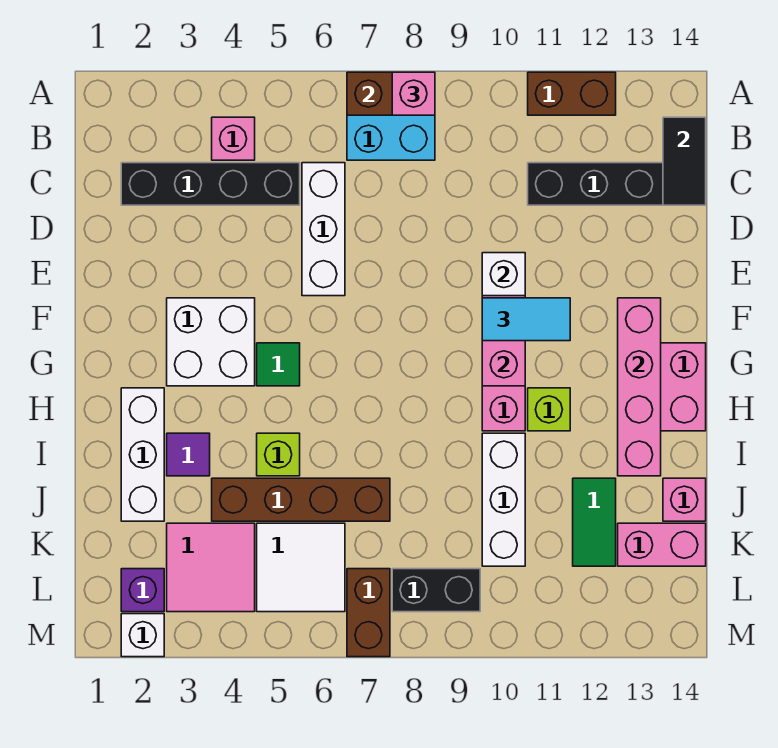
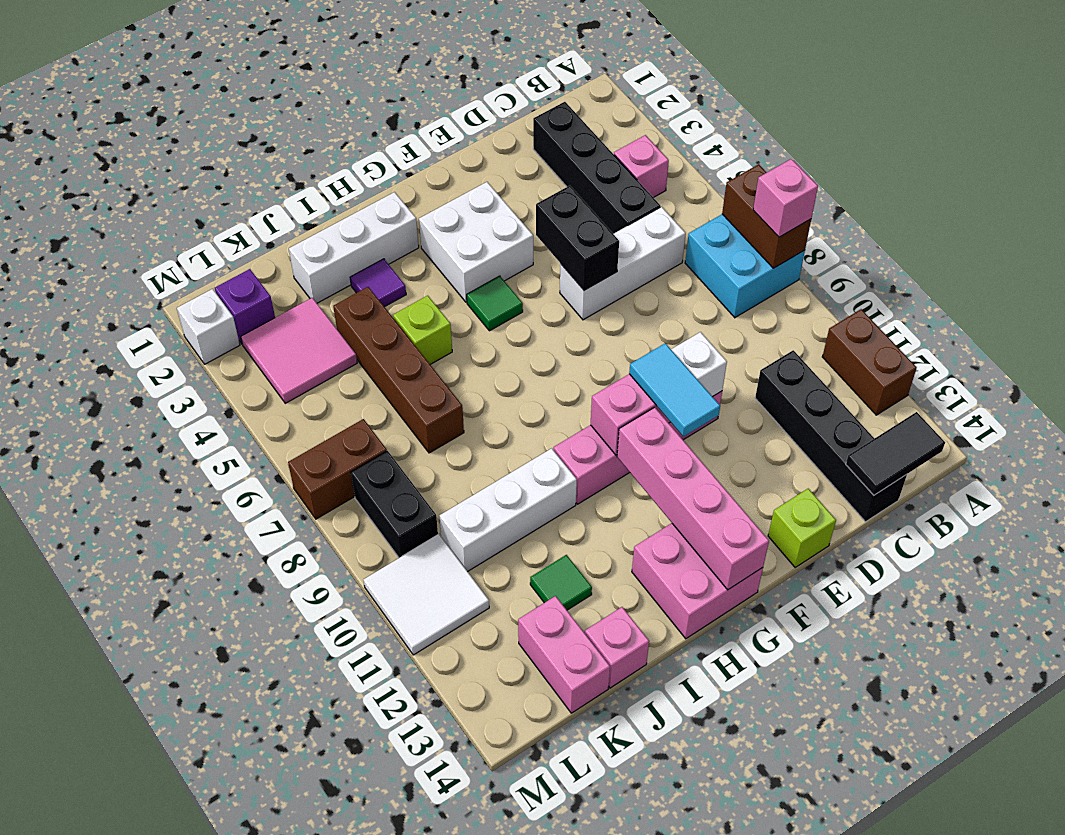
none -> black 1x2 brick [536,186,619,290]
pink 1x4 brick [618,298,661,476] -> pink 1x4 brick turned to [617,407,769,590]
lime 1x1 brick [528,388,570,431] -> lime 1x1 brick moved to [768,489,836,567]
green 1x2 tile [573,478,616,566] -> green 1x1 tile [530,555,592,610]
white 2x2 tile [257,523,345,612] -> white 2x2 tile moved to [363,534,489,655]

